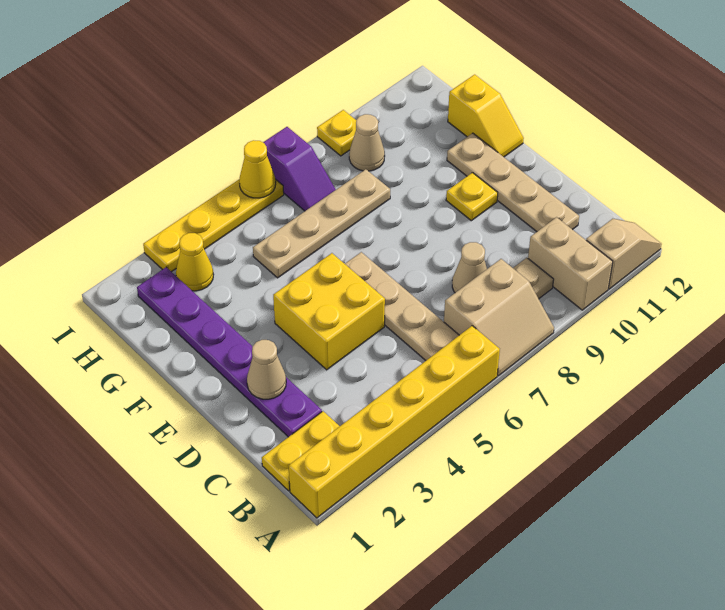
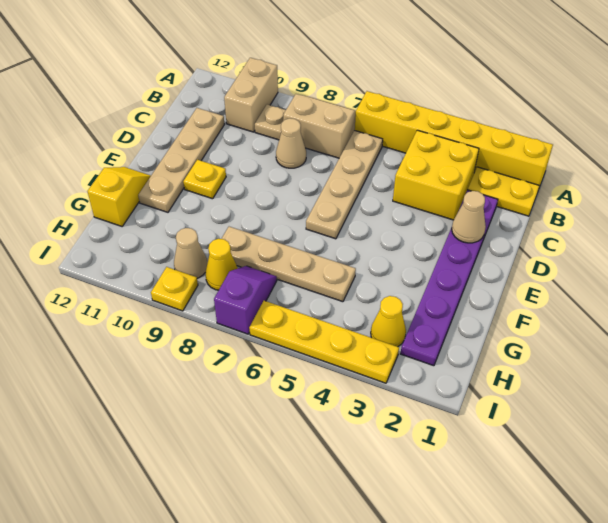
tan 1x2 slope [586,219,662,289] -> none
yellow 2x2 brick [273,253,385,370] -> yellow 2x2 brick moved to [393,130,479,220]
yellow 1x1 cone [239,140,276,198] -> yellow 1x1 cone moved to [206,239,238,290]

